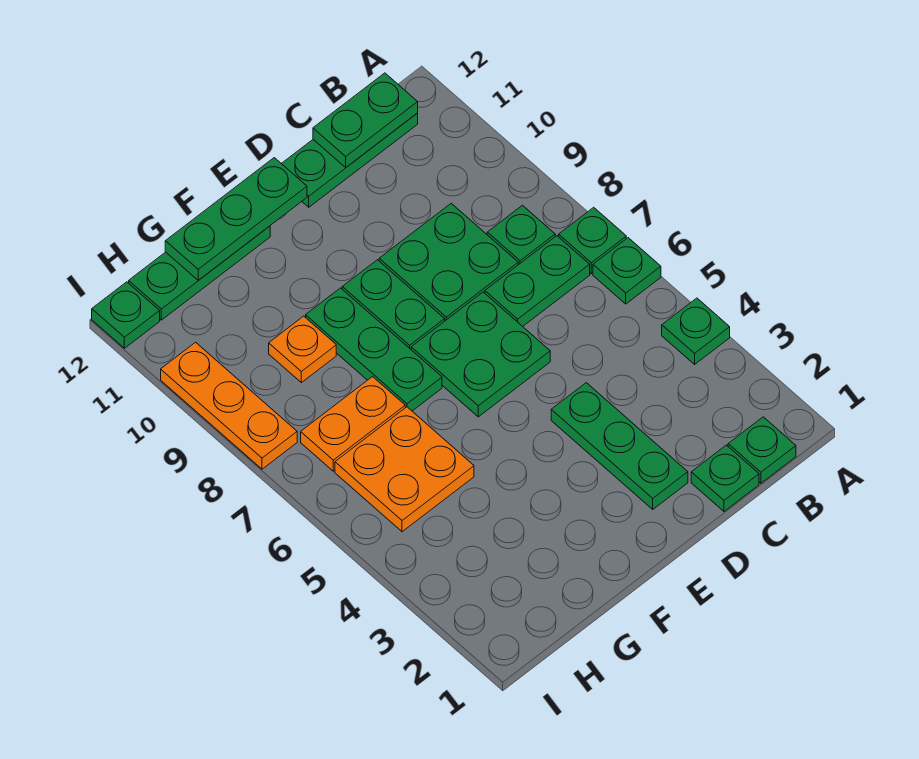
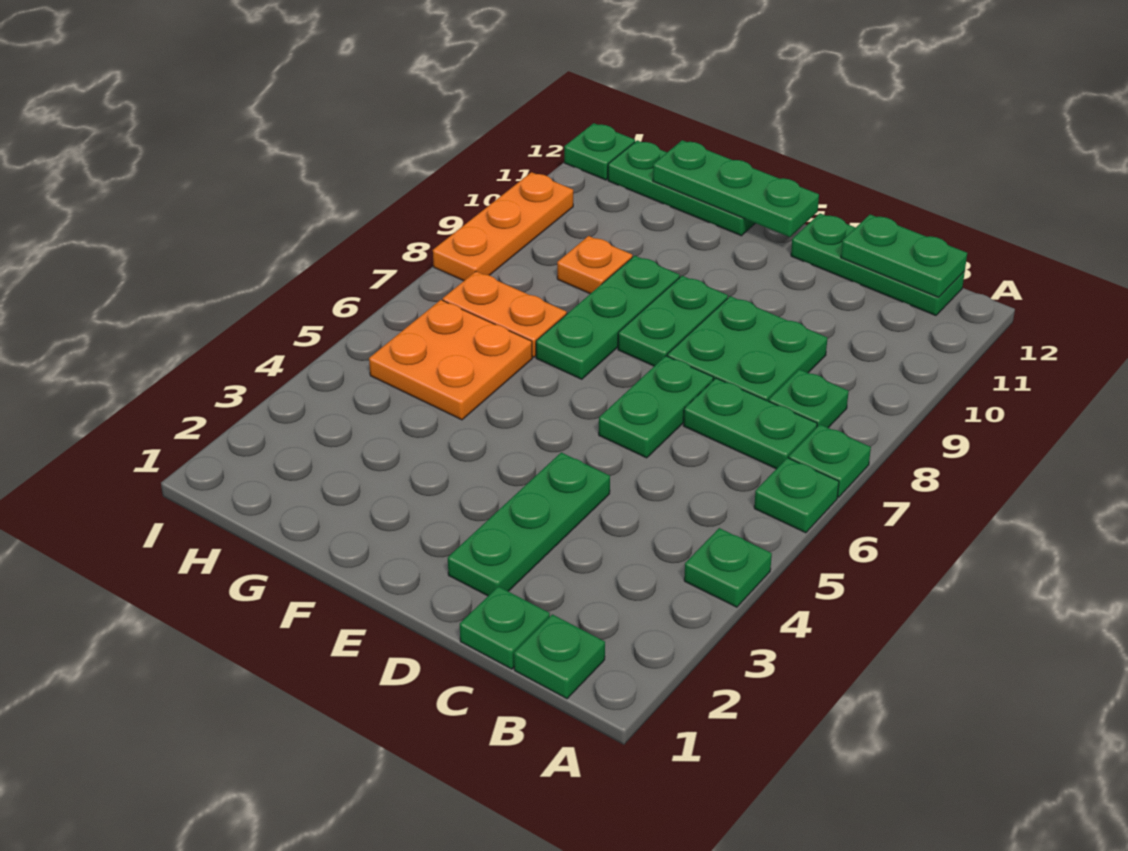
green 2x2 plate [411,292,550,417] -> green 1x2 plate [599,356,713,458]

